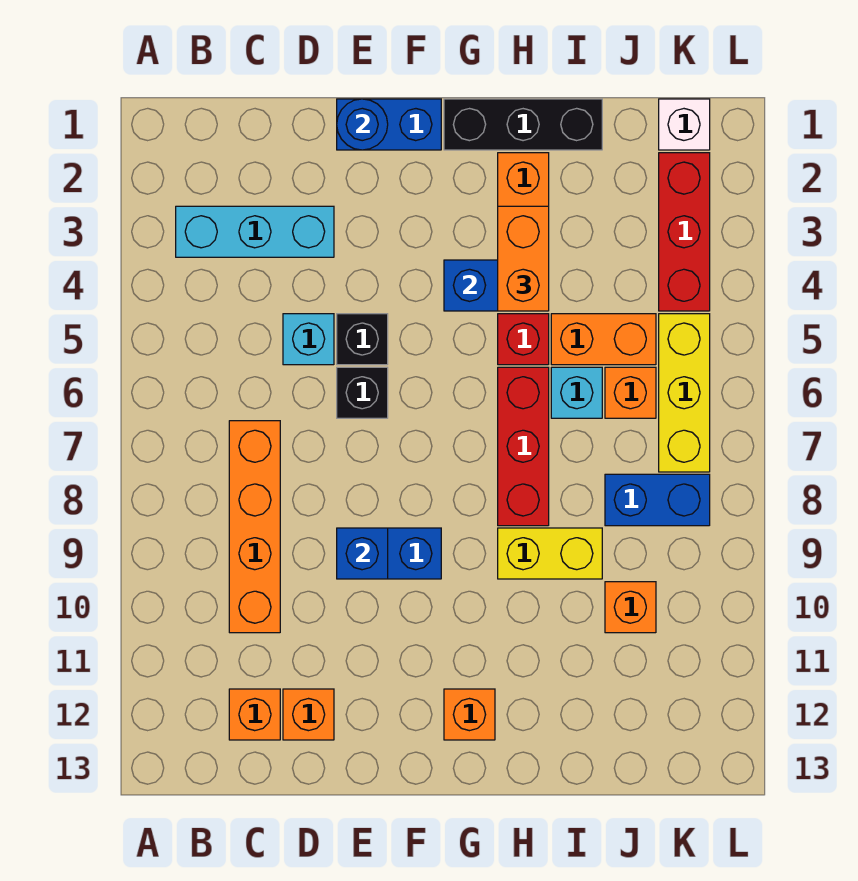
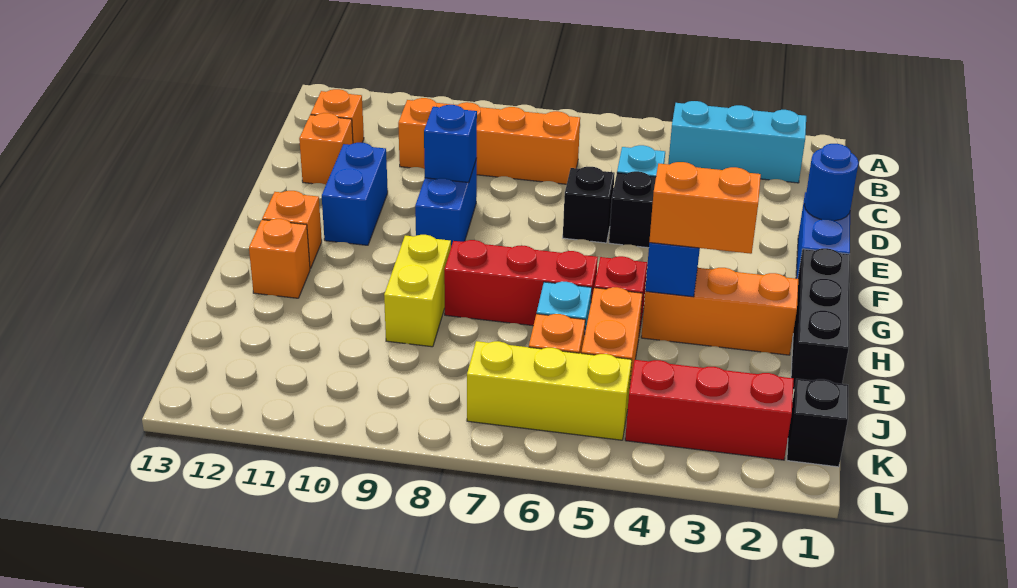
cyan 1x3 brick [176,206,334,257] -> cyan 1x3 brick turned to [668,101,806,183]
blue 1x2 brick [605,474,710,526] -> blue 1x2 brick moved to [322,143,388,245]
orange 1x1 brick [605,582,656,633] -> orange 1x1 brick moved to [249,219,310,298]
white 1x1 brick [659,99,710,150] -> black 1x1 brick [787,379,848,467]

